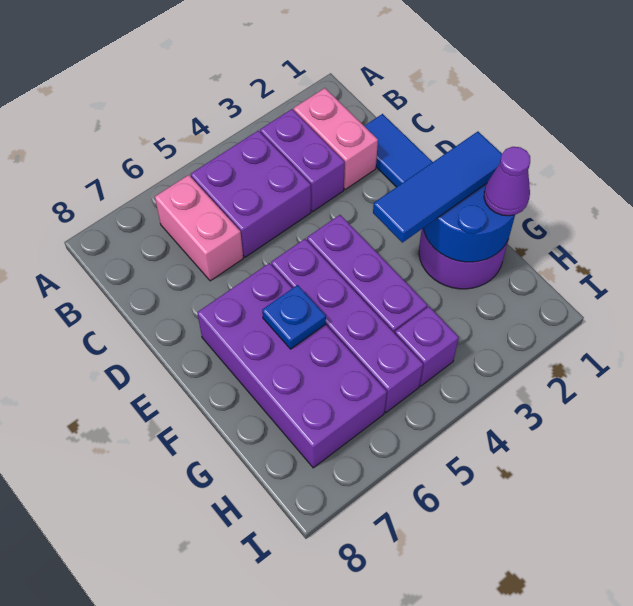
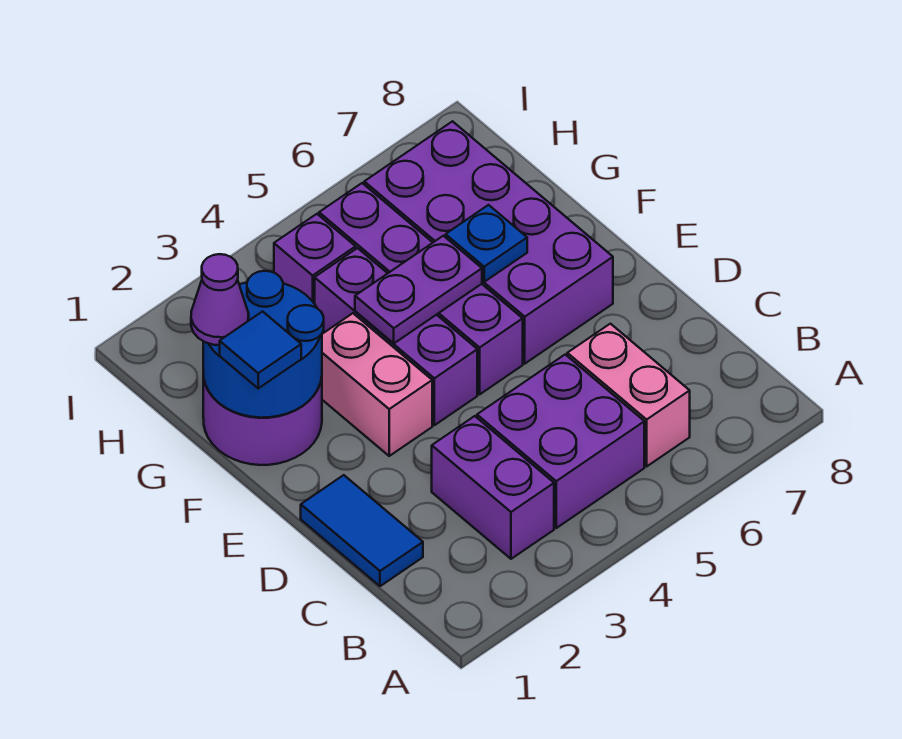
pink 1x2 brick [294,88,378,189] -> pink 1x2 brick moved to [322,313,432,456]
blue 1x3 tile [373,132,502,243] -> blue 1x1 tile [220,312,301,388]
none -> purple 1x2 plate [355,236,482,343]

